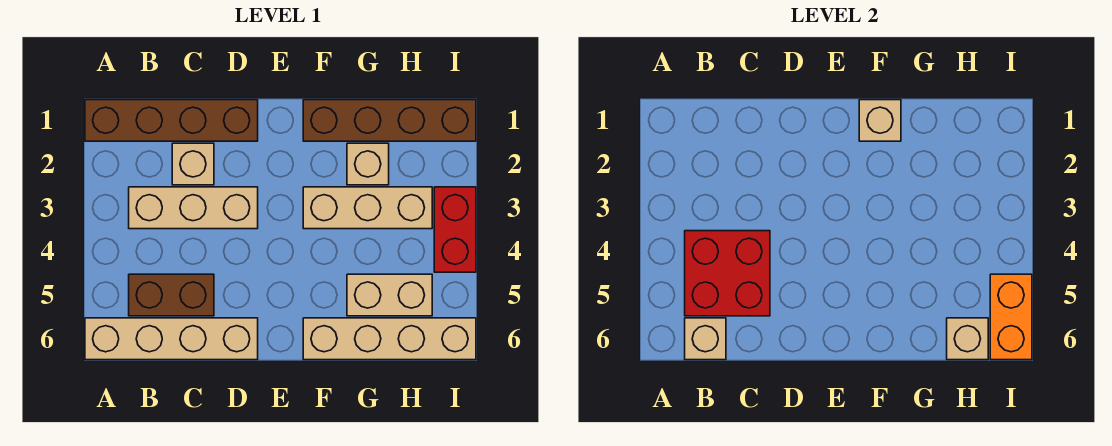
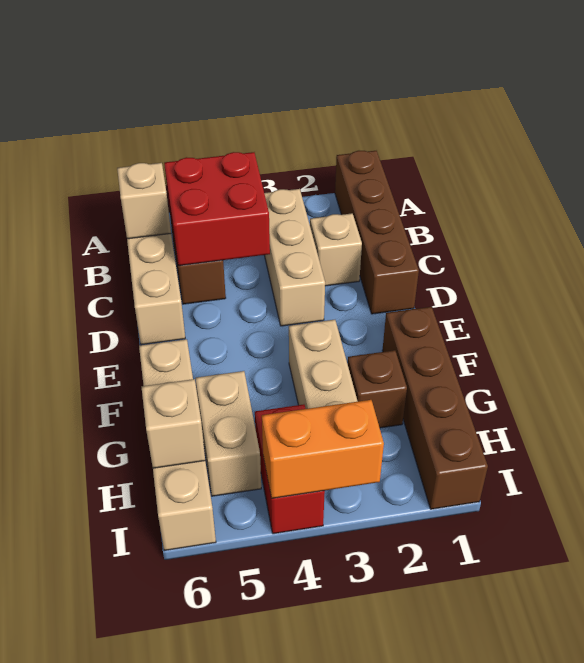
tan 1x1 brick [859,100,901,141] -> none
tan 1x1 brick [347,143,389,185] -> brown 1x1 brick [348,350,407,428]
red 1x2 brick [434,187,476,272] -> red 1x2 brick turned to [255,404,325,534]
orange 1x2 brick [990,274,1032,360] -> orange 1x2 brick moved to [262,400,384,498]

